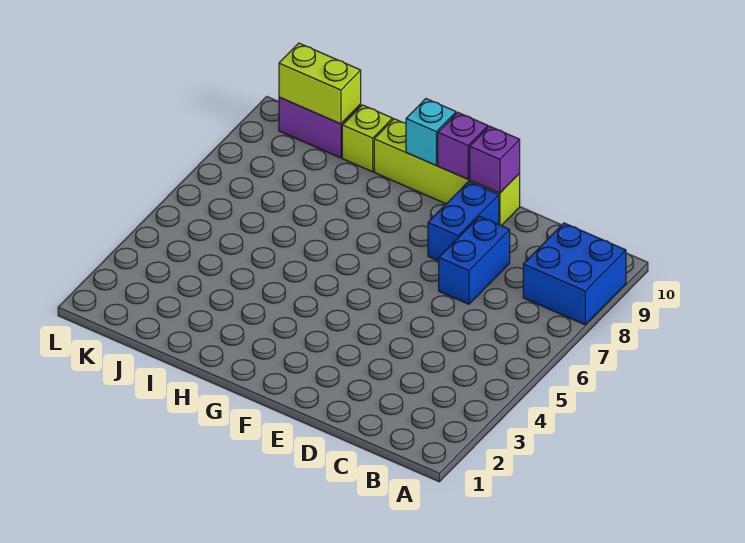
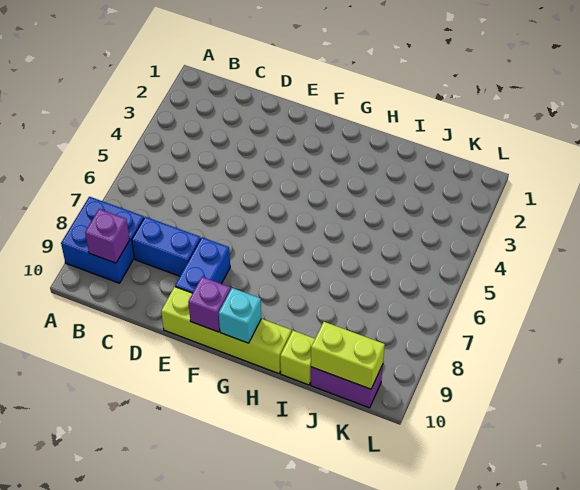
blue 1x2 brick [439,216,510,304] -> blue 1x2 brick turned to [132,217,201,276]
purple 1x1 brick [470,126,520,193] -> purple 1x1 brick moved to [85,209,130,263]

